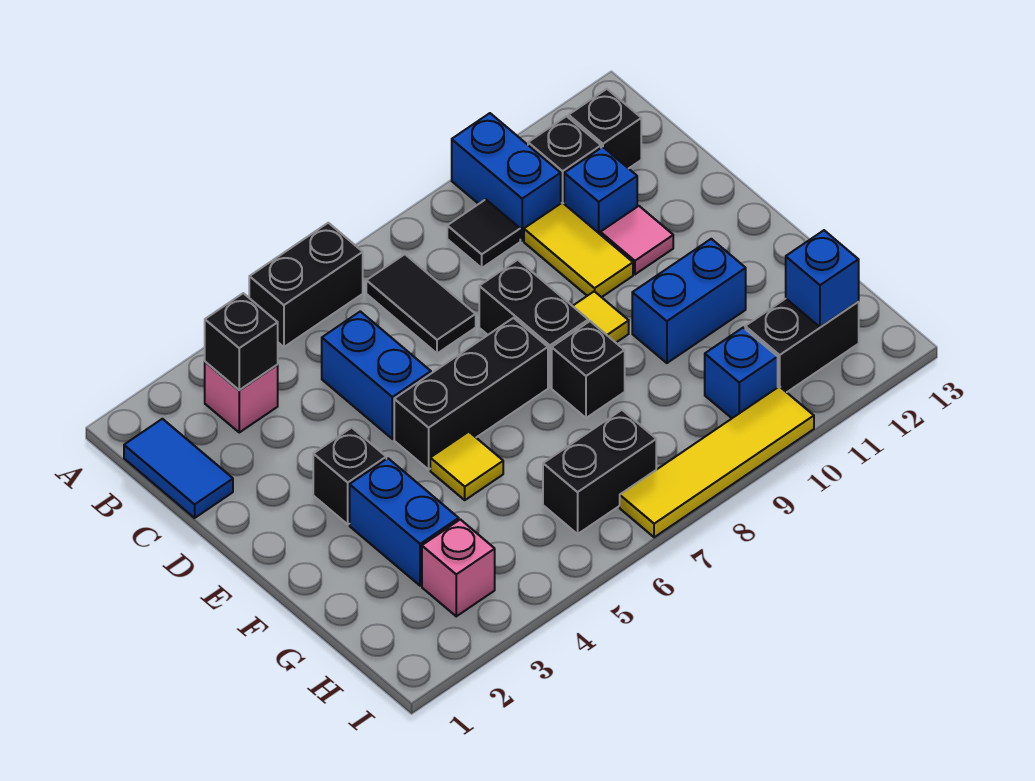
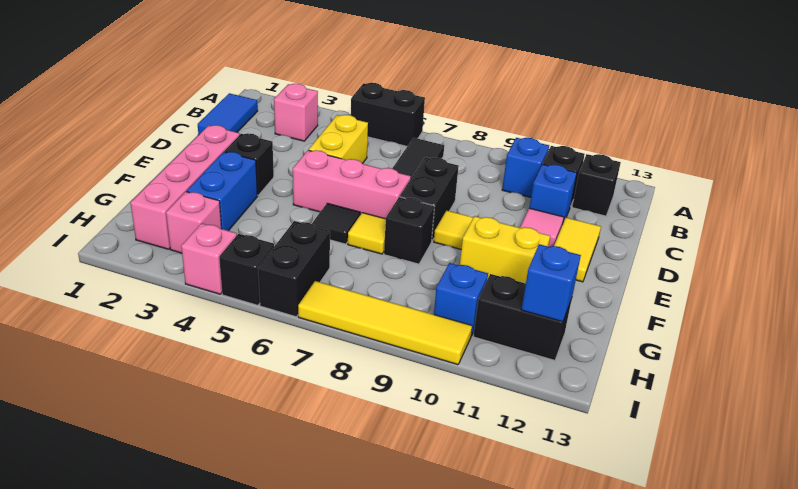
blue 1x2 brick [452,113,561,241] -> blue 1x1 brick [502,138,549,197]
black 1x1 brick [205,293,278,390] -> black 1x1 brick moved to [219,234,274,305]
black 1x1 tile [447,199,520,268] -> black 1x1 tile moved to [312,203,360,244]
blue 1x2 brick [322,311,431,439] -> yellow 1x2 brick [309,115,368,164]
yellow 1x2 tile [524,203,633,297] -> yellow 1x2 tile moved to [554,218,601,282]
none -> pink 1x4 brick [130,125,240,249]
black 1x3 brick [394,318,548,469] -> pink 1x3 brick [293,150,411,219]
yellow 1x1 tile [430,432,503,500] -> yellow 1x1 tile moved to [348,213,386,254]
blue 1x2 brick [632,239,746,363] -> yellow 1x2 brick [460,216,550,283]
black 1x2 brick [543,410,656,534] -> black 1x2 brick turned to [258,221,330,317]
none -> pink 1x1 brick [181,223,237,294]

